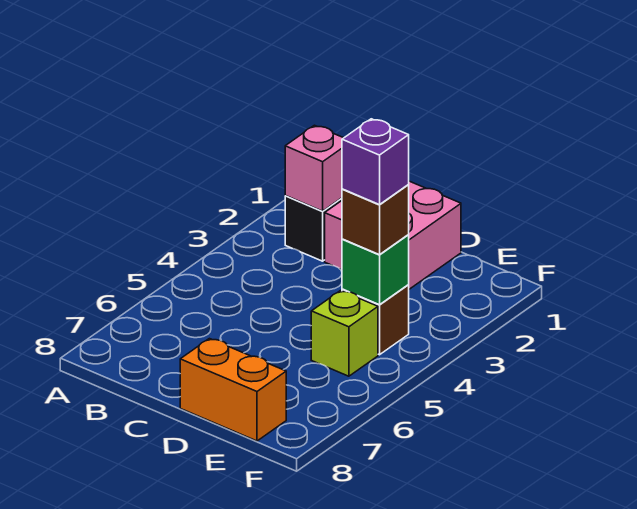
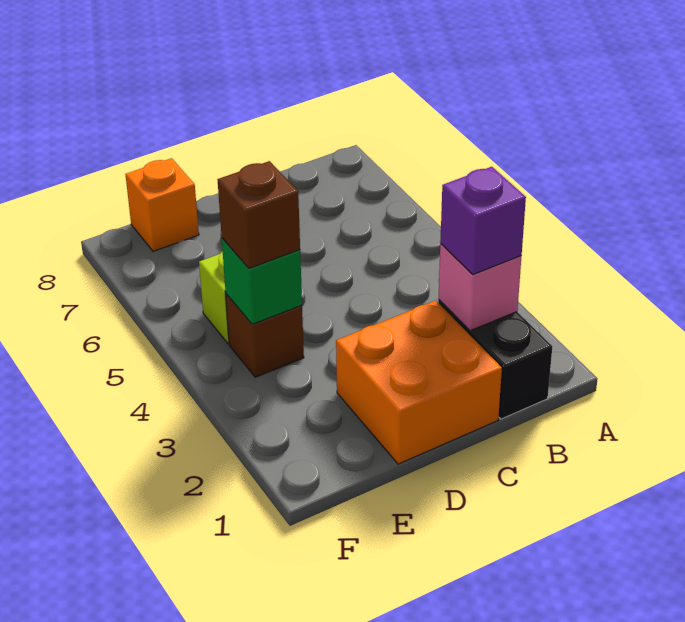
pink 2x2 brick [325,181,461,289] -> orange 2x2 brick [336,301,502,464]
orange 1x2 brick [180,339,286,441] -> orange 1x1 brick [125,158,199,251]
purple 1x1 brick [342,119,409,205] -> purple 1x1 brick moved to [440,167,526,275]

